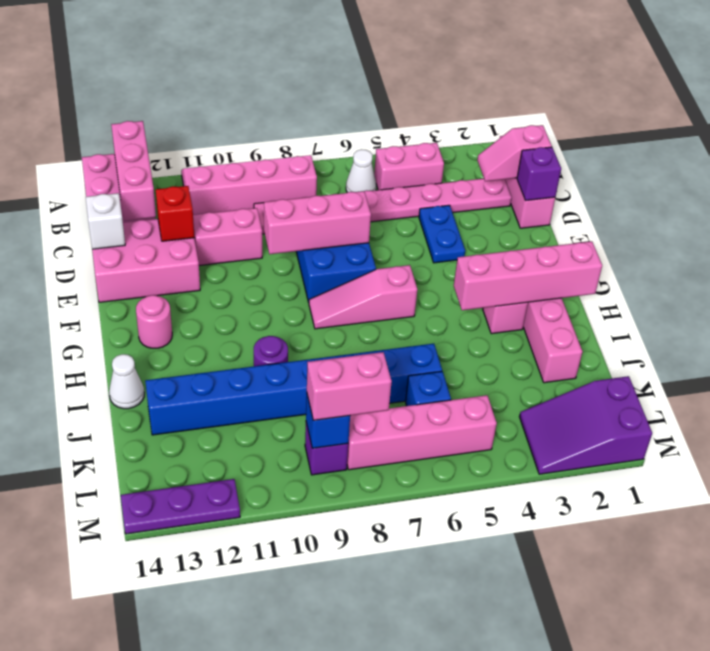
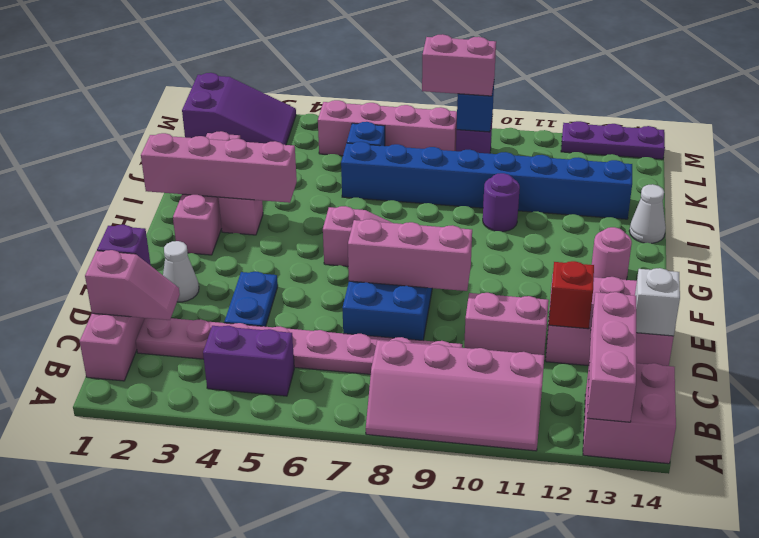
pink 1x2 brick [374,143,444,190] -> purple 1x2 brick [203,326,294,396]
white 1x1 cone [346,149,376,193] -> white 1x1 cone moved to [163,241,199,302]

